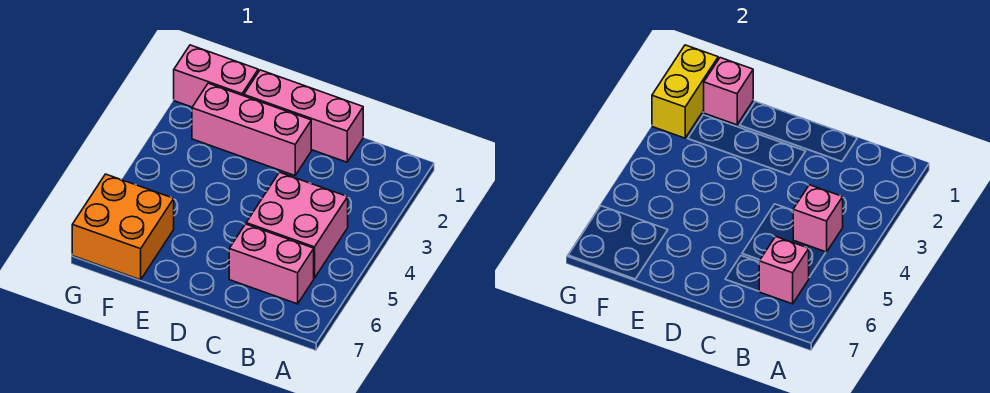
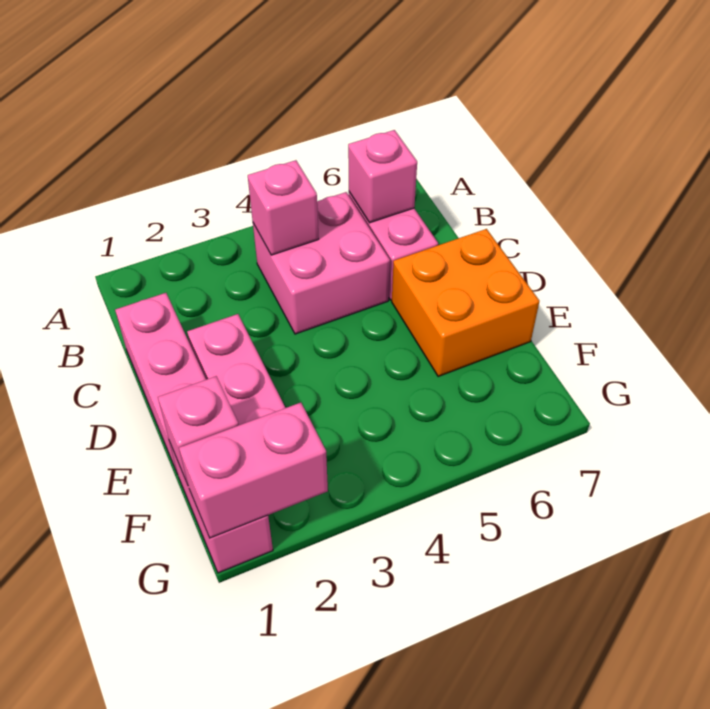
orange 2x2 brick [72,174,174,280] -> orange 2x2 brick moved to [392,229,539,377]
yellow 1x2 brick [652,45,718,138] -> pink 1x2 brick [179,403,328,538]

